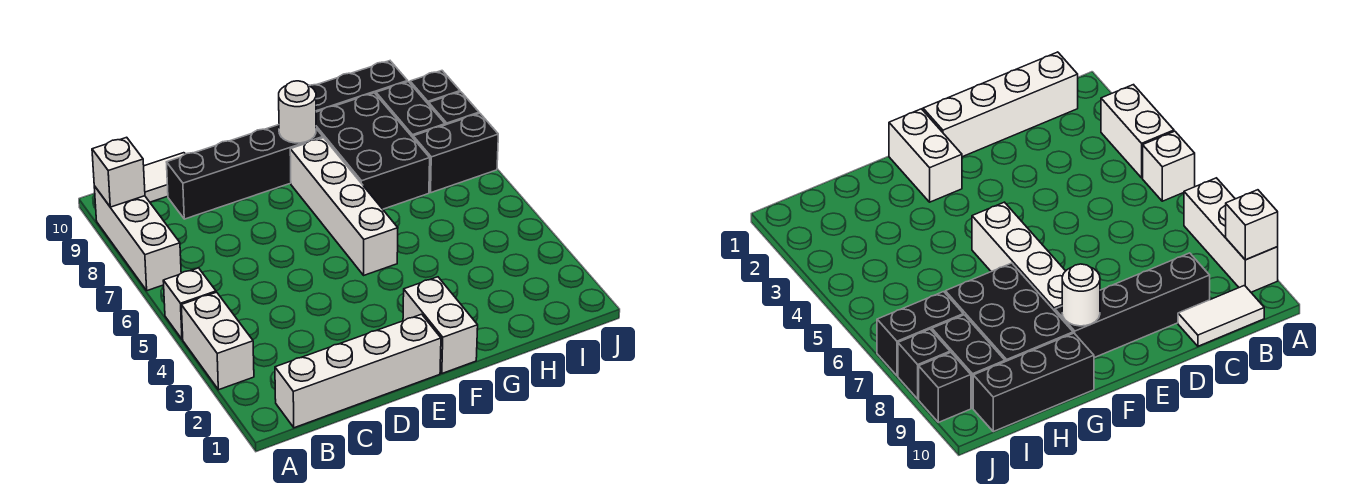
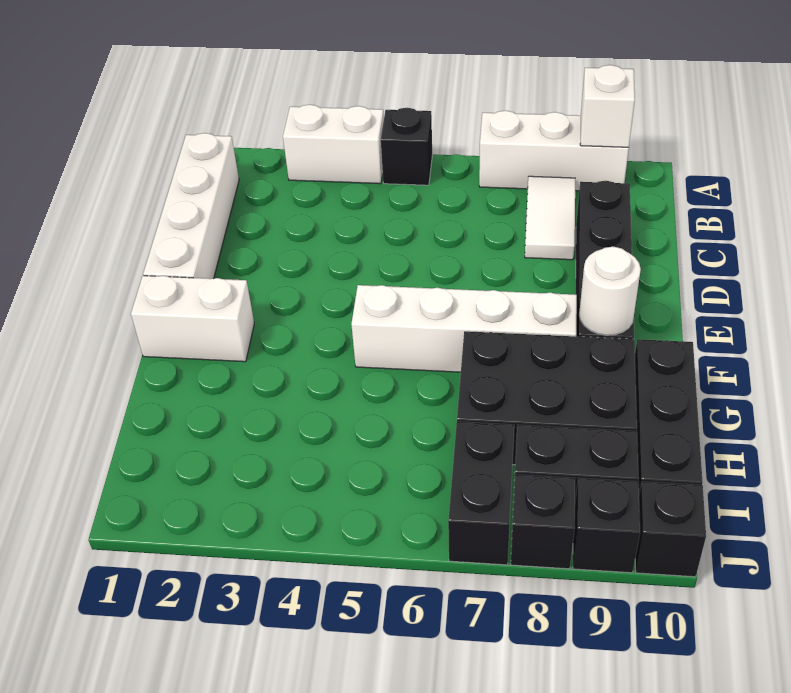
white 1x1 brick [163,268,216,339] -> black 1x1 brick [381,108,432,185]
white 1x2 tile [144,153,185,202] -> white 1x2 tile moved to [525,176,575,260]
none -> black 1x1 brick [635,482,706,577]

